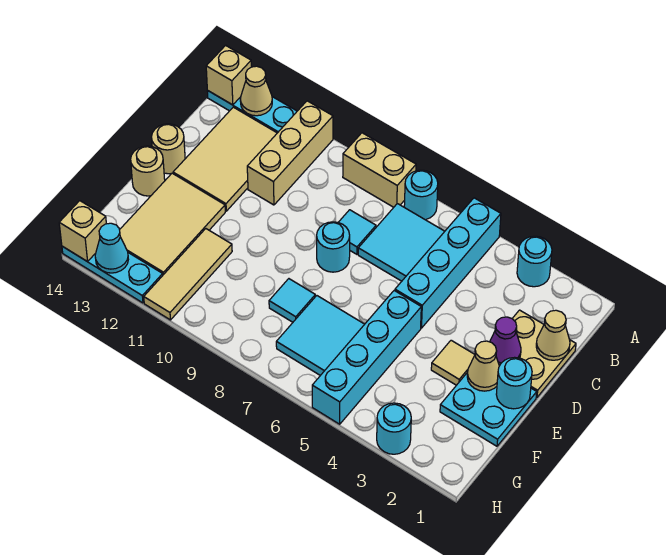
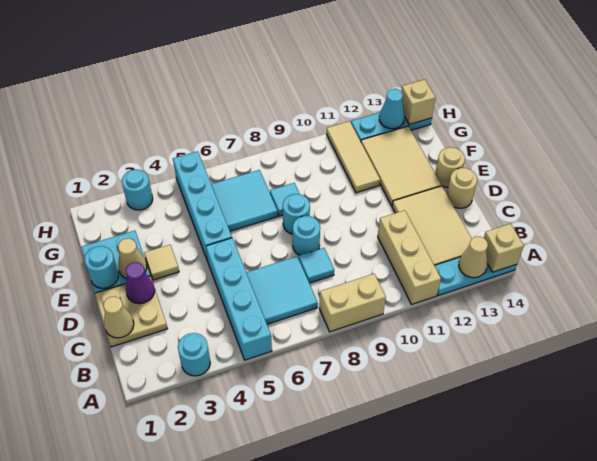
cyan 1x1 round brick [404,170,438,220] -> cyan 1x1 round brick moved to [283,194,310,234]

